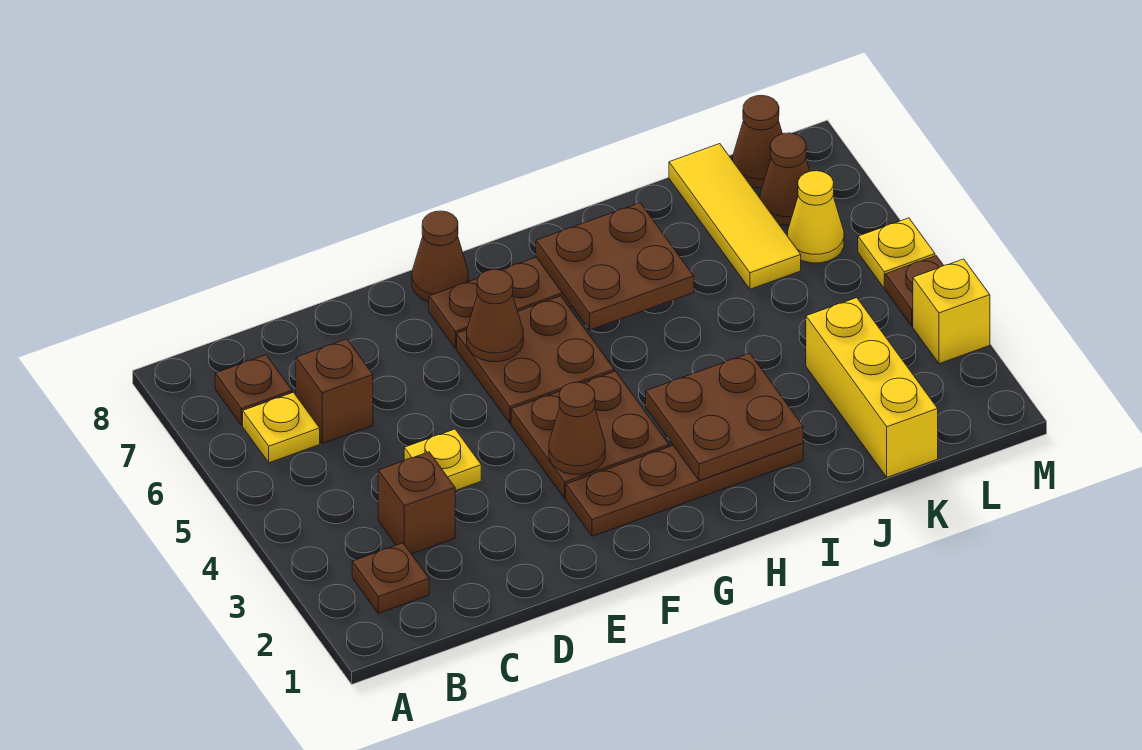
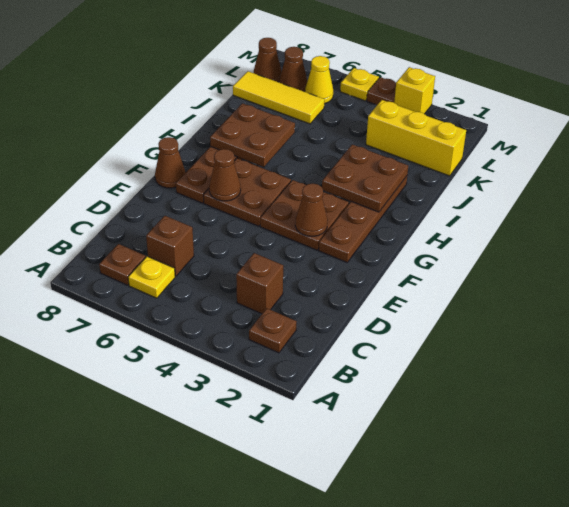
yellow 1x1 plate [404,429,481,491] -> none

